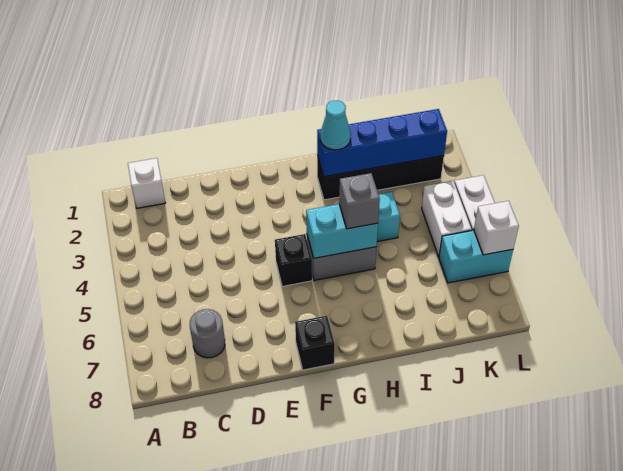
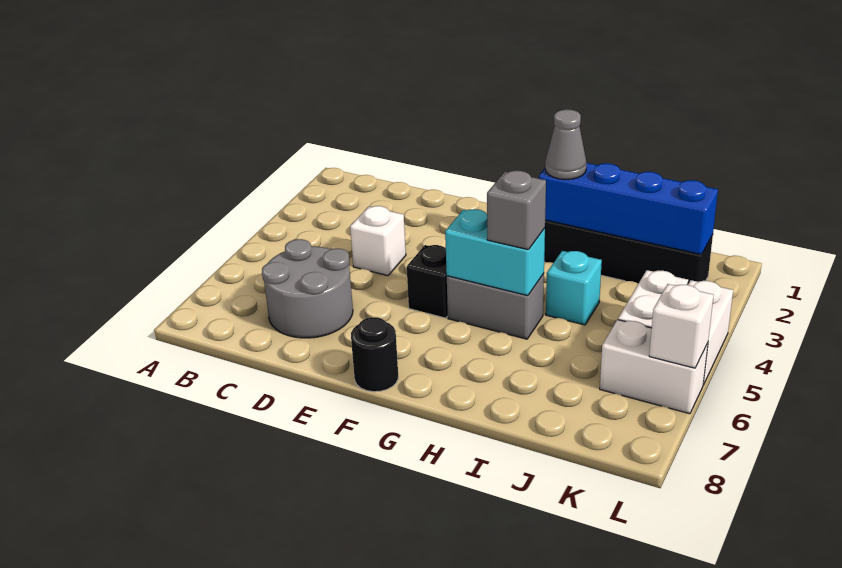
white 1x1 brick [128,158,165,208] -> white 1x1 brick moved to [350,206,406,276]
grey 1x1 round brick [190,309,225,358] -> grey 2x2 round brick [262,239,353,338]
black 1x1 brick [295,316,335,370] -> black 1x1 round brick [351,317,398,392]
cyan 1x1 cone [320,101,351,150] -> grey 1x1 cone [545,109,587,180]
cyan 1x2 brick [439,230,513,283] -> white 1x2 brick [600,320,708,414]

